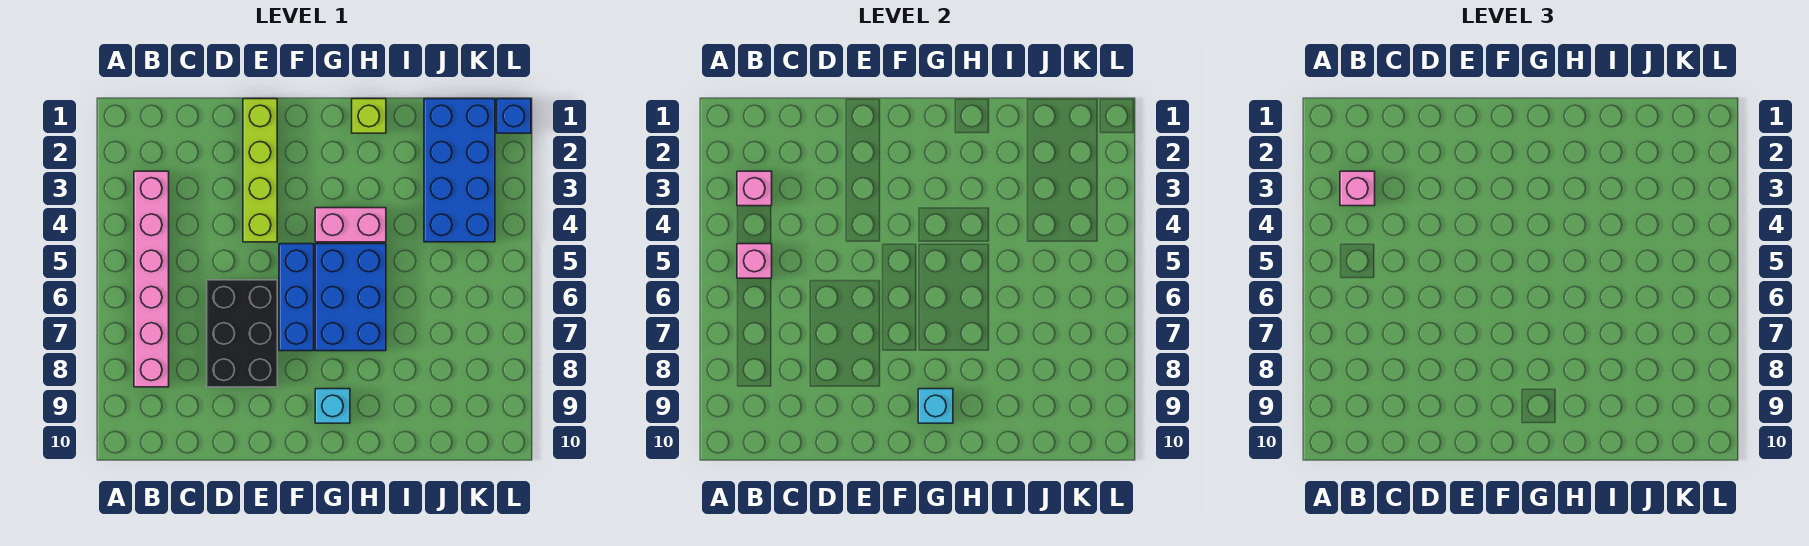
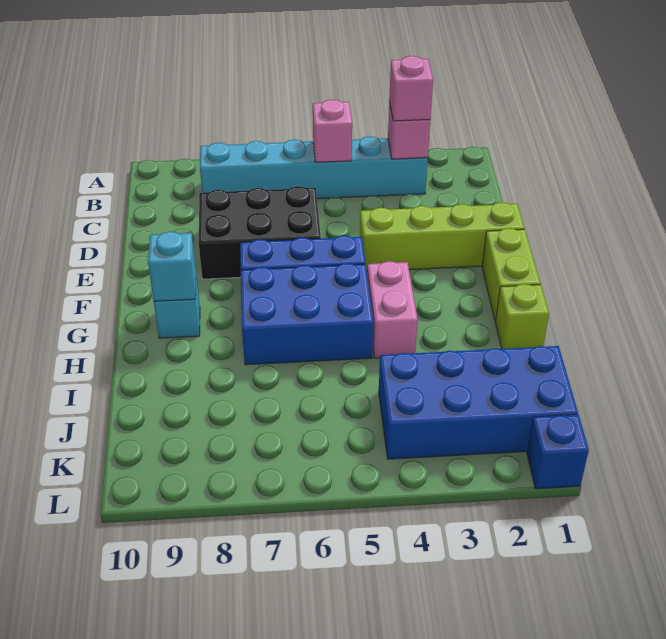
pink 1x6 brick [134,171,169,387] -> cyan 1x6 brick [200,136,428,199]
none -> lime 1x2 brick [482,228,540,322]

